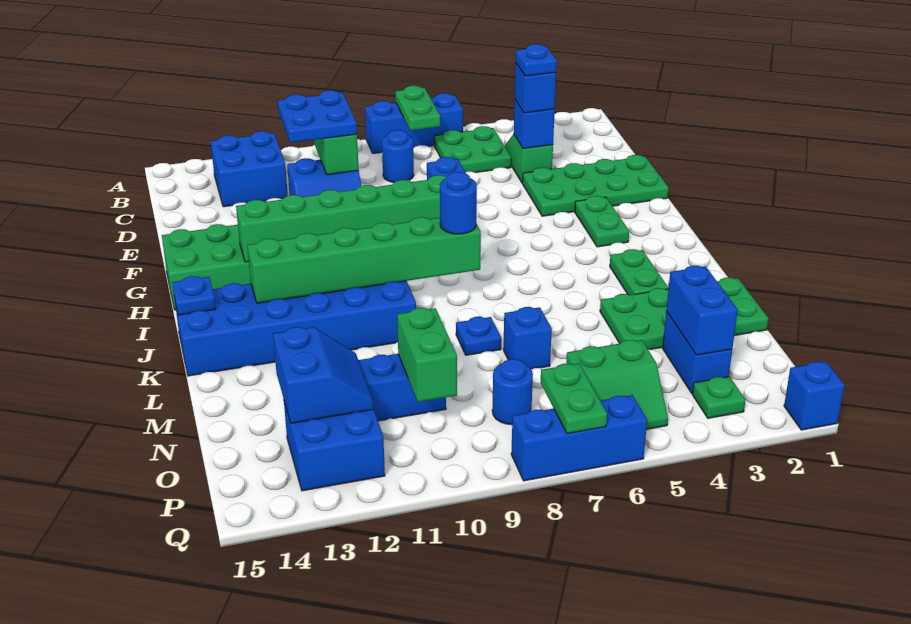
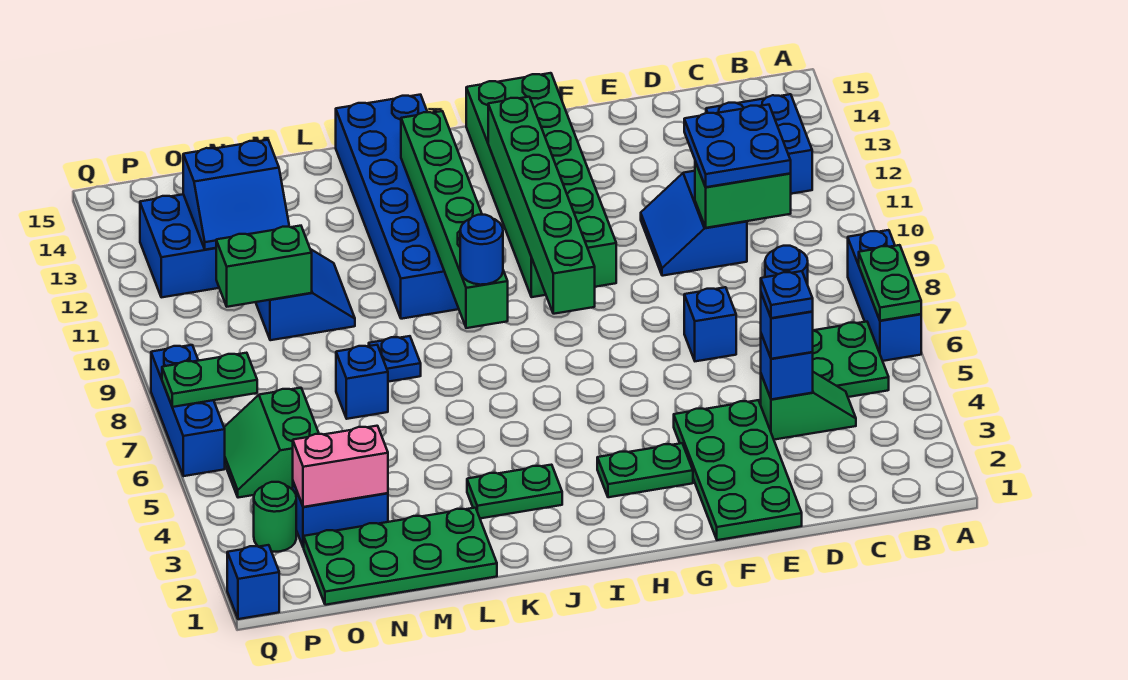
green 1x2 plate [395,86,440,130] -> green 1x2 plate turned to [859,245,921,321]
blue 1x1 plate [172,276,216,315] -> none
green 2x4 plate [600,278,769,350] -> green 2x4 plate turned to [304,508,497,605]
blue 1x2 brick [666,266,738,355] -> pink 1x2 brick [293,426,388,507]
blue 1x1 round brick [492,359,533,425] -> none
green 1x1 plate [693,377,745,418] -> green 1x1 round brick [254,482,296,552]

